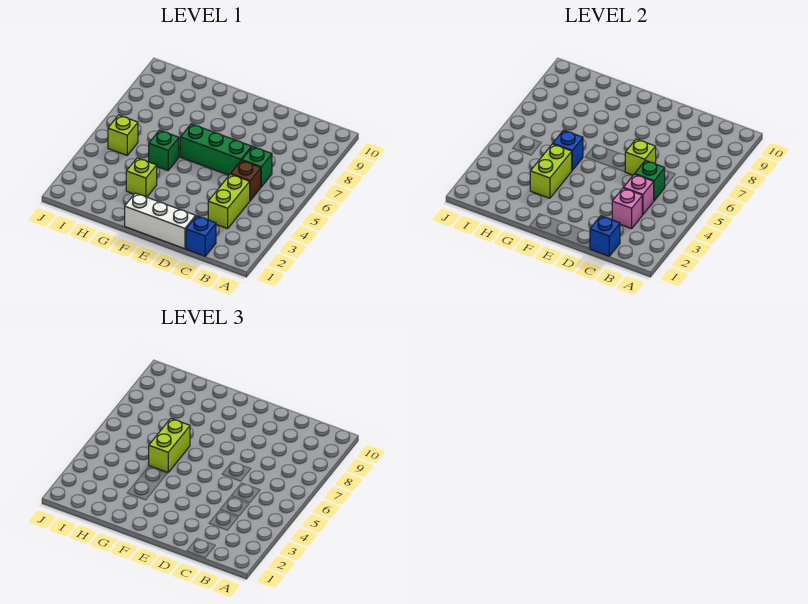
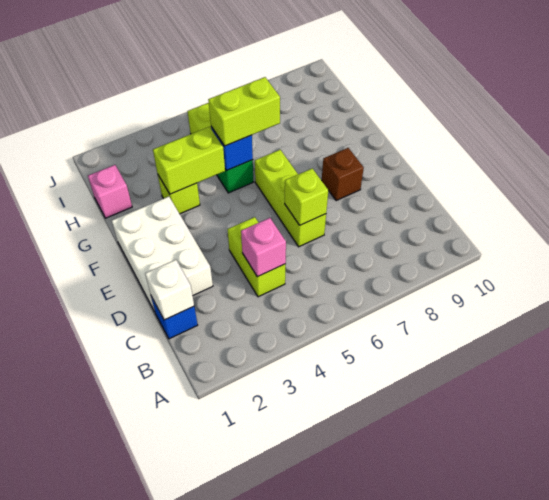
blue 1x1 brick [590,216,620,256] -> white 1x1 brick [145,260,194,320]
lime 1x2 brick [208,174,250,229] -> lime 1x2 brick turned to [227,217,286,297]
pink 1x1 brick [612,188,642,229] -> pink 1x1 brick moved to [88,165,132,218]
brown 1x1 brick [231,160,261,201] -> brown 1x1 brick moved to [322,148,364,201]
green 1x1 brick [635,160,665,201] -> none
green 1x1 brick [242,147,272,187] -> none
white 1x3 brick [125,193,196,249] -> white 2x3 brick [112,196,213,312]
green 1x3 brick [180,124,252,175] -> lime 1x3 brick [255,150,326,247]

